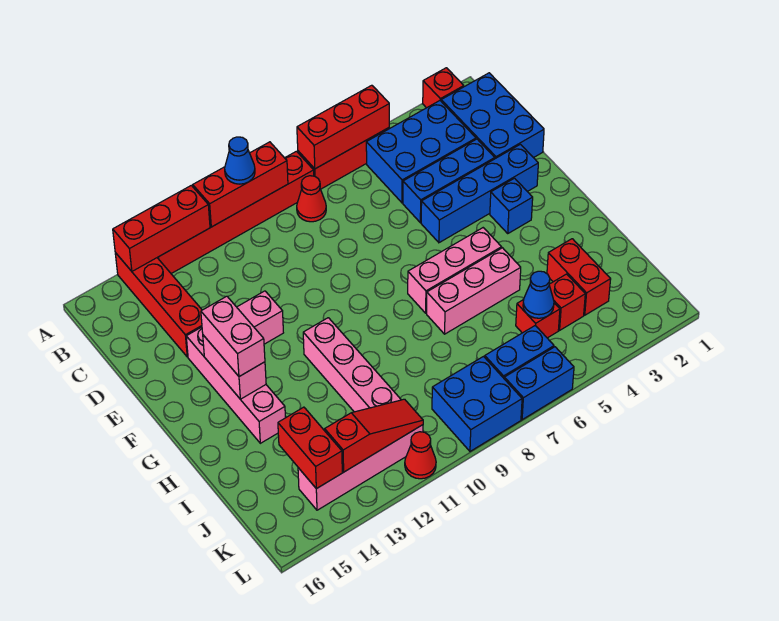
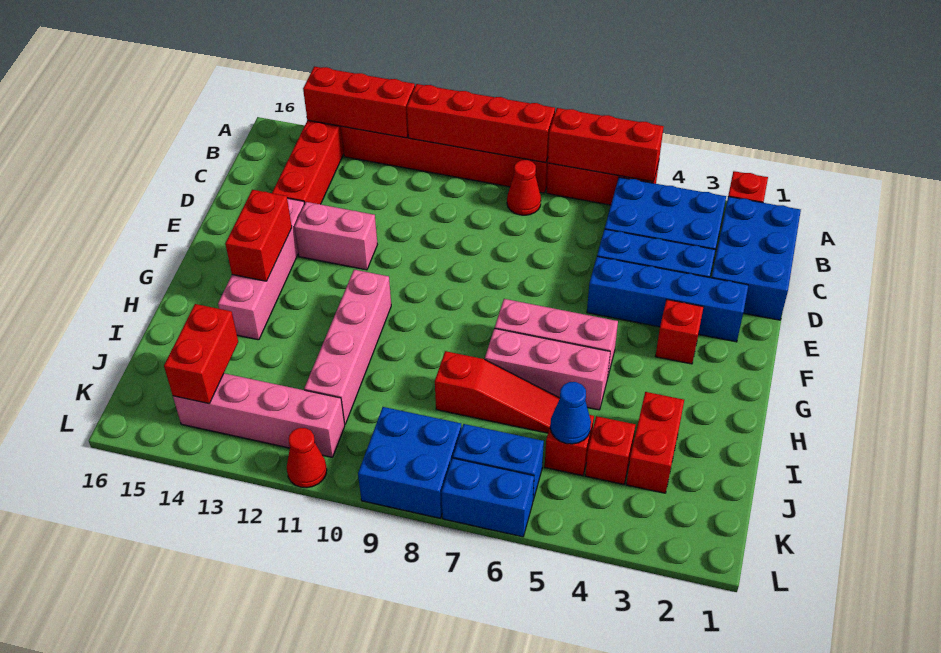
red 1x3 brick [193,142,288,227] -> red 1x4 brick [407,84,555,163]
blue 1x1 cone [225,137,255,184] -> none
blue 1x1 brick [490,178,533,233] -> red 1x1 brick [655,300,703,364]
pink 1x2 brick [203,335,266,399] -> red 1x2 brick [225,190,292,281]
pink 1x2 brick [201,296,265,376] -> none
red 1x3 slope [325,399,423,472] -> red 1x3 slope moved to [435,351,560,433]

